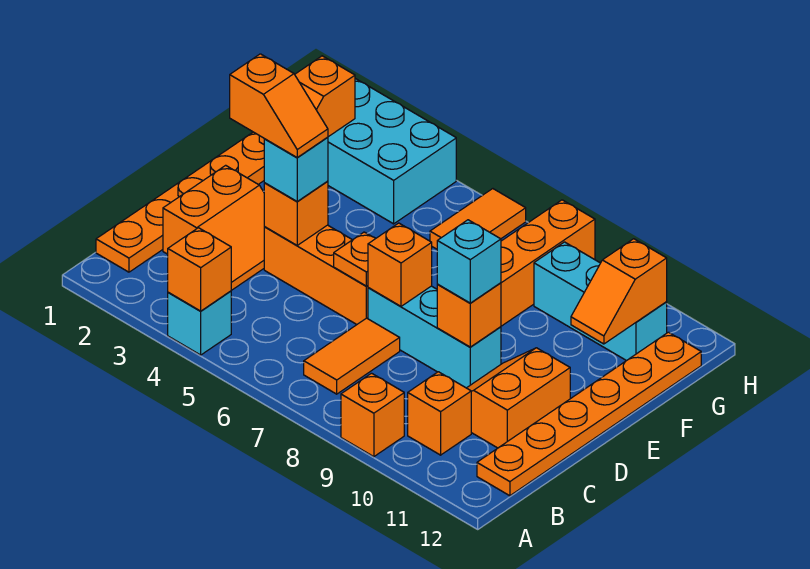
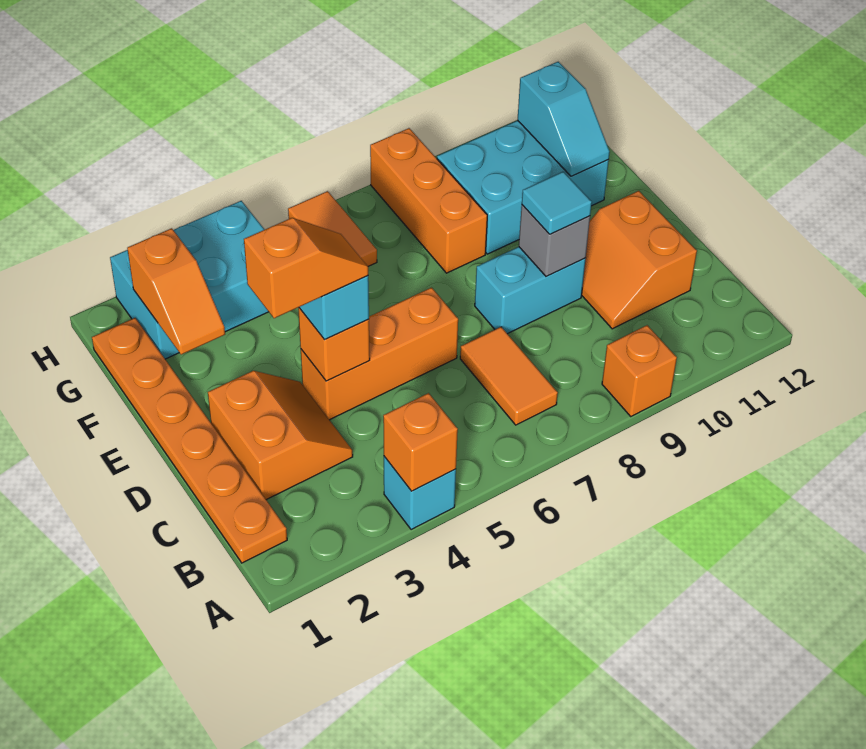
orange 1x1 brick [408,372,471,455] -> none
orange 1x6 plate [477,332,701,496] -> none
orange 1x1 plate [334,232,376,286] -> none
cyan 1x3 brick [368,286,501,388] -> cyan 1x2 brick [475,247,586,334]
orange 1x1 brick [368,223,432,306] -> none
orange 1x1 brick [437,283,501,347] -> grey 1x1 brick [519,205,590,277]
cyan 1x1 brick [437,220,501,303] -> cyan 1x1 tile [522,172,592,234]
orange 1x2 slope [571,239,667,344] -> cyan 1x2 slope [518,62,610,176]
cyan 1x3 brick [534,242,667,361] -> cyan 2x3 brick [437,120,609,254]

